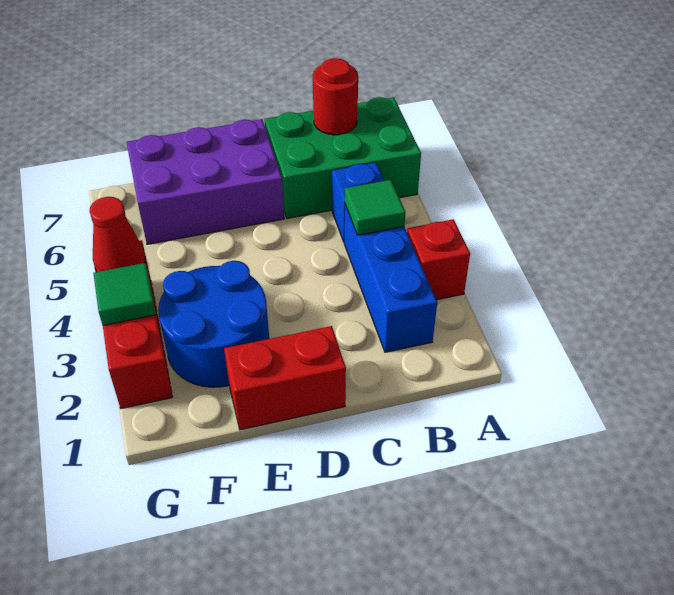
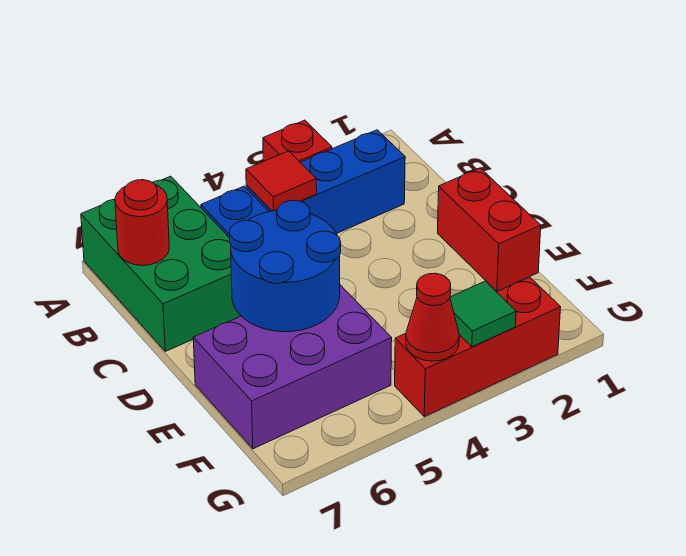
green 1x1 tile [345,180,406,235] -> red 1x1 tile [246,151,317,211]
purple 2x3 brick [127,119,284,244] -> purple 2x3 brick turned to [193,285,392,449]
blue 2x2 round brick [158,261,269,387] -> blue 2x2 round brick moved to [230,200,341,332]

